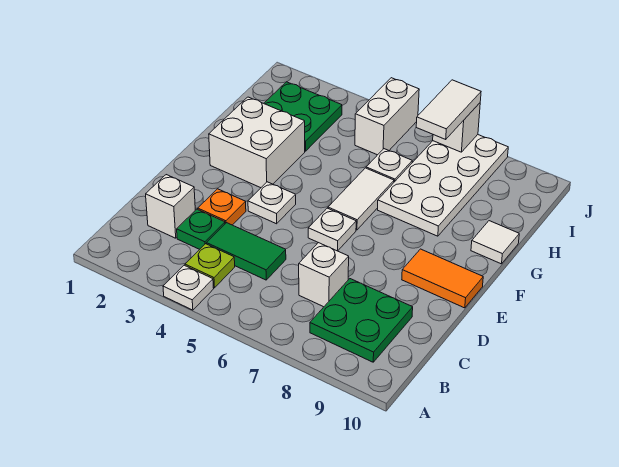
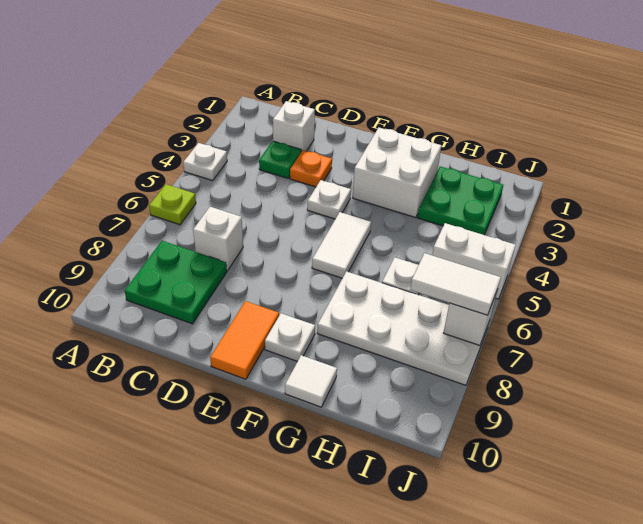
lime 1x1 plate [185,244,235,288] -> lime 1x1 plate moved to [149,184,196,225]
green 1x2 tile [207,223,286,280] -> none
white 1x1 plate [308,208,356,251] -> white 1x1 plate moved to [265,313,315,361]
white 1x2 tile [328,168,394,230] -> white 1x2 tile turned to [312,212,371,278]

